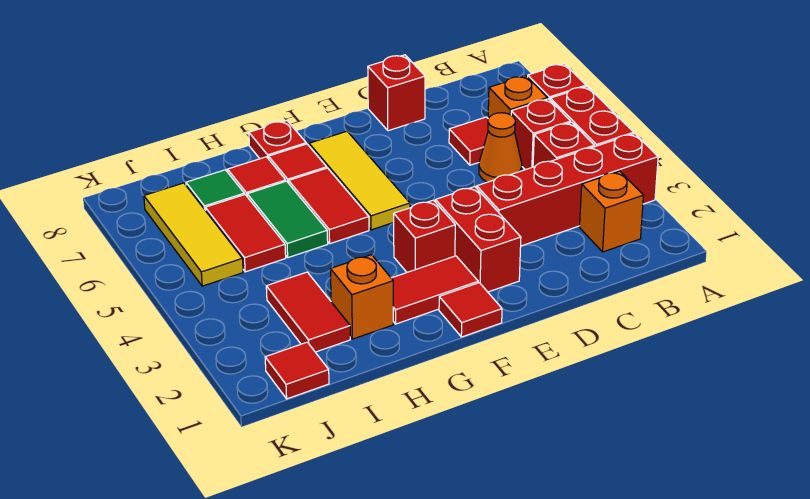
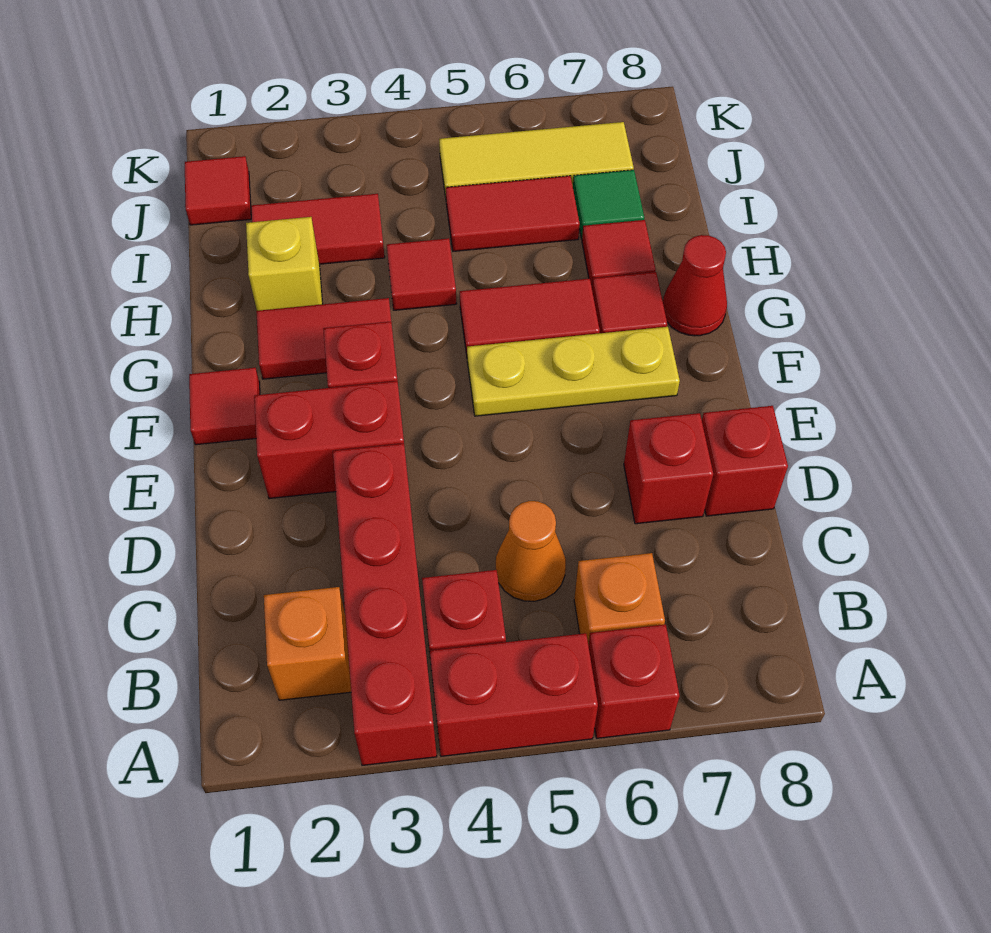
red 1x1 brick [511,99,571,170] -> red 1x1 brick moved to [624,413,713,524]
red 1x1 tile [449,117,488,165] -> red 1x1 tile moved to [387,238,457,310]
red 1x2 tile [392,256,478,324] -> red 1x2 tile turned to [256,298,391,379]
yellow 1x3 tile [309,131,410,230] -> yellow 1x3 plate [467,327,680,416]
red 1x1 plate [249,121,306,159] -> red 1x1 cone [663,235,727,336]
orange 1x1 brick [330,255,393,339] -> yellow 1x1 brick [246,217,323,311]
green 1x2 tile [247,181,328,258] -> none

